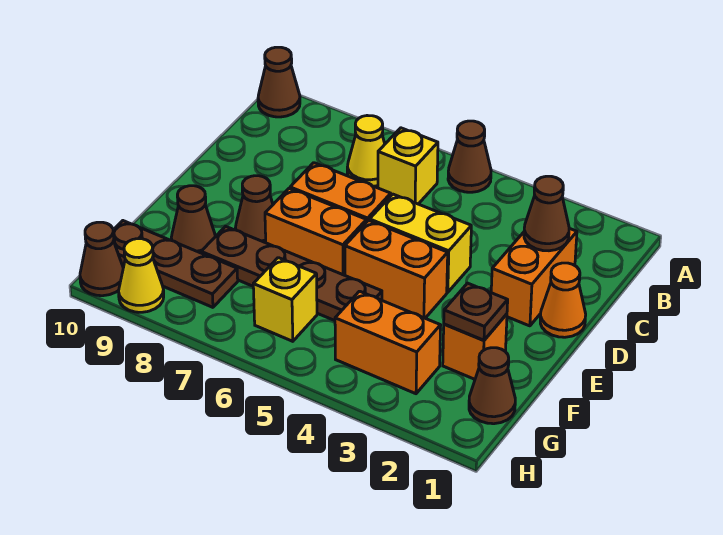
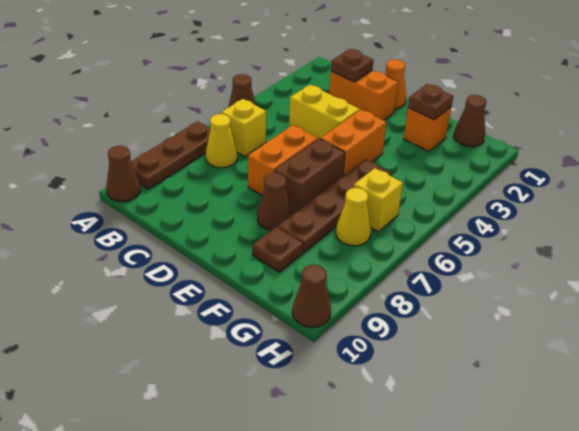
brown 1x1 cone [524,176,569,251] -> brown 1x1 plate [331,49,373,82]
yellow 1x2 brick [370,194,471,292] -> yellow 1x2 brick turned to [289,85,360,139]
orange 1x2 brick [265,188,366,275] -> brown 1x2 brick [274,139,345,214]
brown 1x1 cone [171,186,215,253] -> brown 1x1 plate [252,227,303,272]
orange 1x2 brick [335,291,441,394] -> none
brown 1x3 plate [113,221,238,307] -> brown 1x3 plate moved to [131,121,211,189]
yellow 1x1 cone [119,239,164,312] -> yellow 1x1 cone moved to [336,188,371,246]

